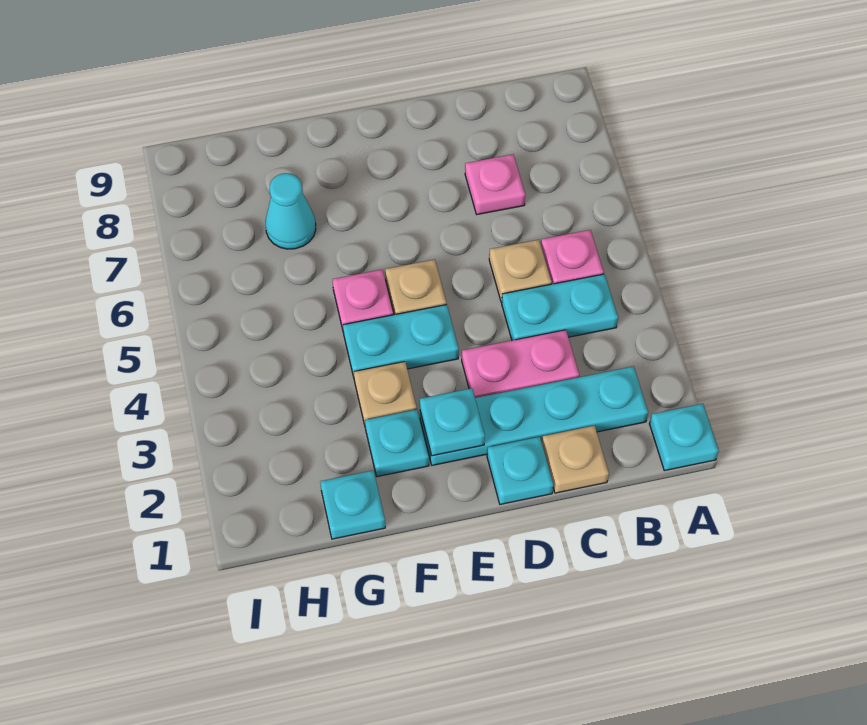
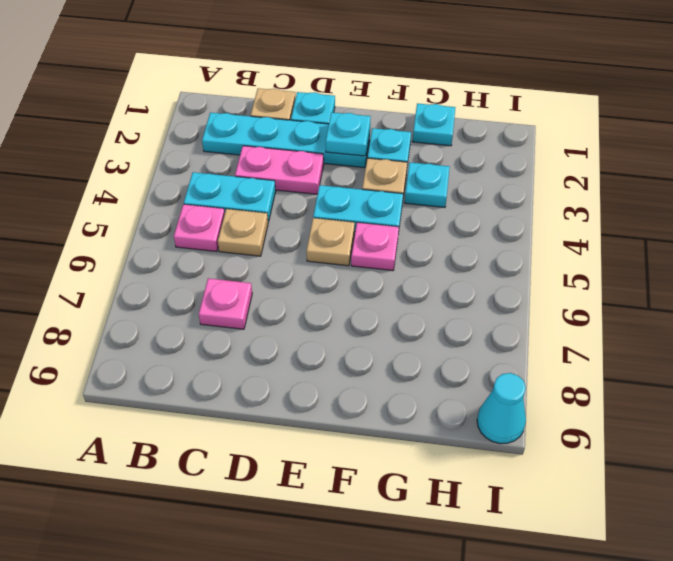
cyan 1x1 plate [649,404,719,471] -> cyan 1x1 plate moved to [405,162,450,207]
cyan 1x1 cone [266,173,316,249] -> cyan 1x1 cone moved to [477,373,526,444]

